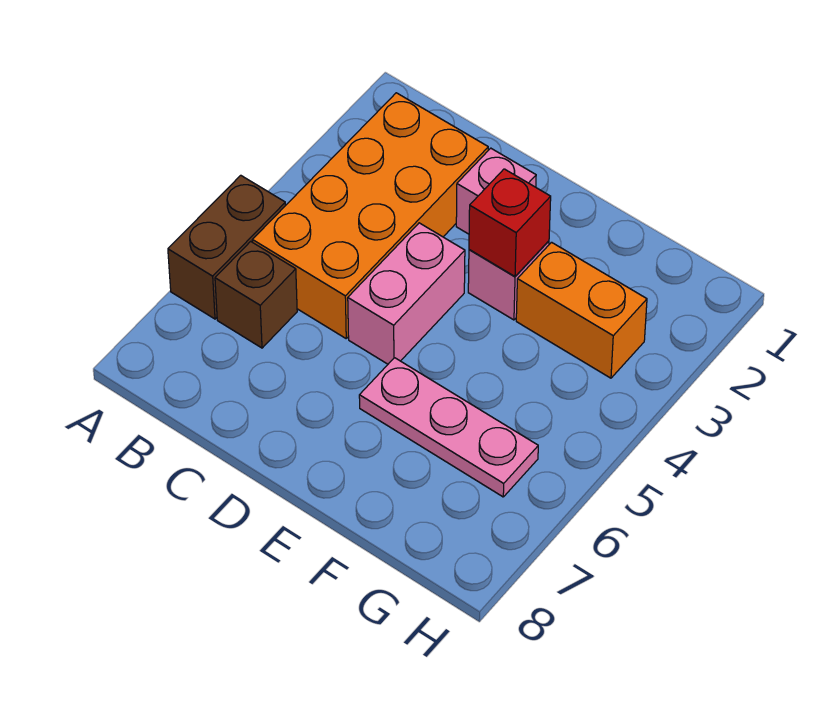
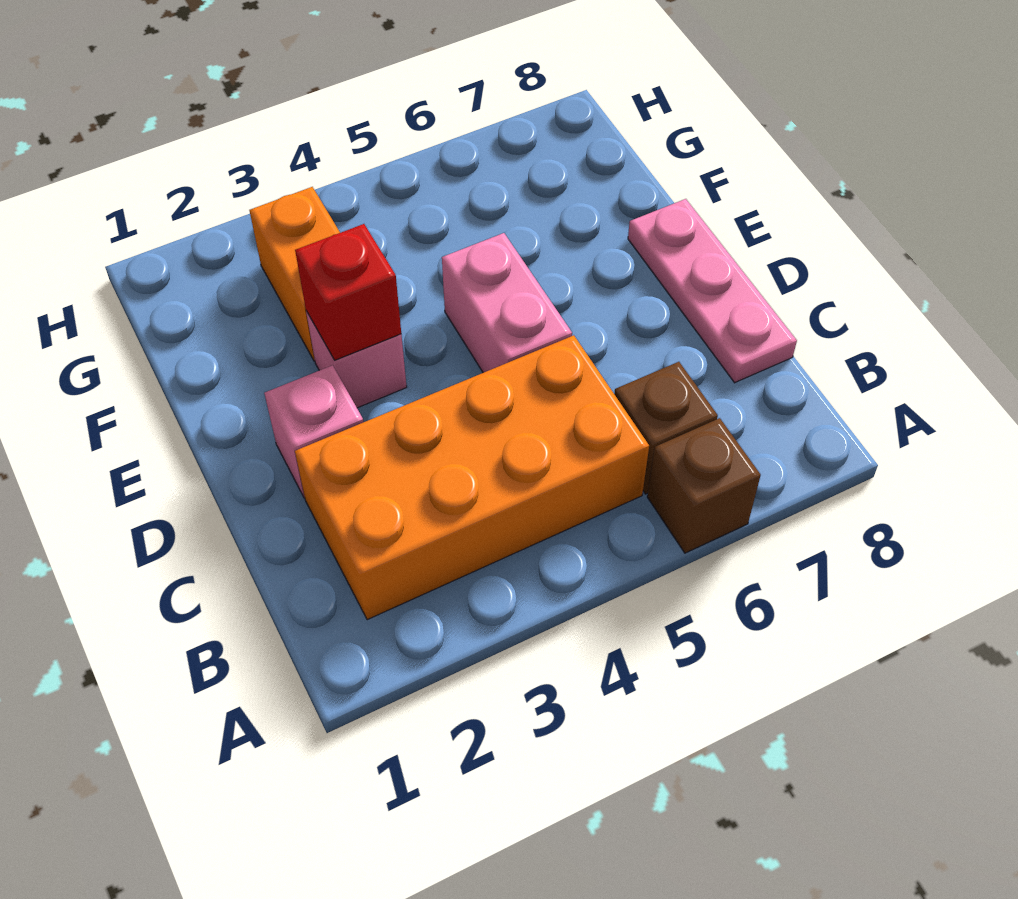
brown 1x2 brick [168,175,286,319] -> brown 1x1 brick [647,418,761,553]
pink 1x2 brick [348,223,465,364] -> pink 1x2 brick turned to [442,233,572,373]
pink 1x3 plate [359,358,538,497] -> pink 1x3 plate moved to [628,199,797,383]

